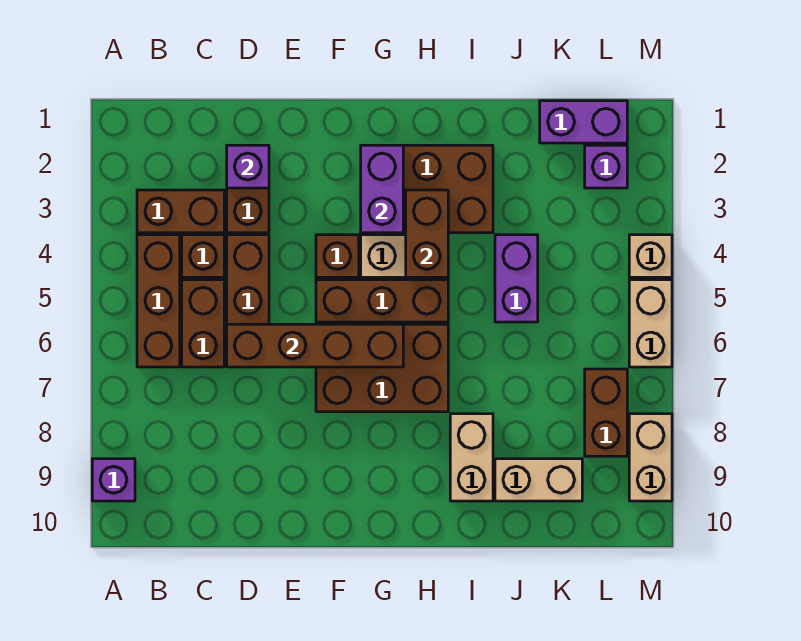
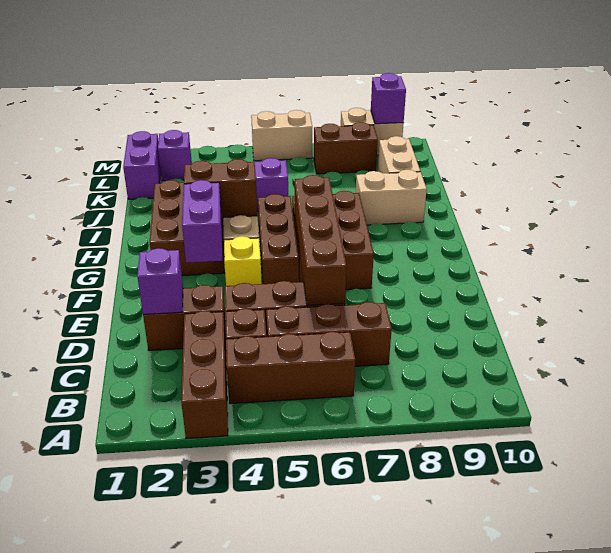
purple 1x1 brick [92,459,135,501] -> purple 1x1 brick moved to [371,73,406,124]
brown 1x2 brick [137,190,224,233] -> brown 1x3 brick [181,311,228,439]
brown 1x2 brick [182,280,224,367] -> brown 1x3 brick [266,302,392,366]
brown 1x1 brick [316,235,359,277] -> yellow 1x1 brick [224,236,262,286]
purple 1x2 brick [361,145,403,233] -> purple 1x2 brick turned to [182,180,222,263]
tan 1x1 brick [629,235,672,277] -> none

